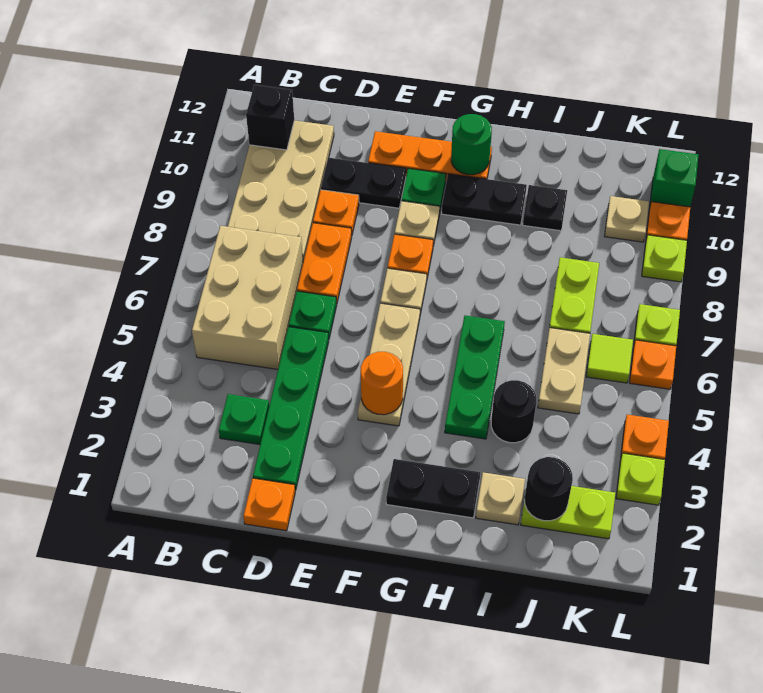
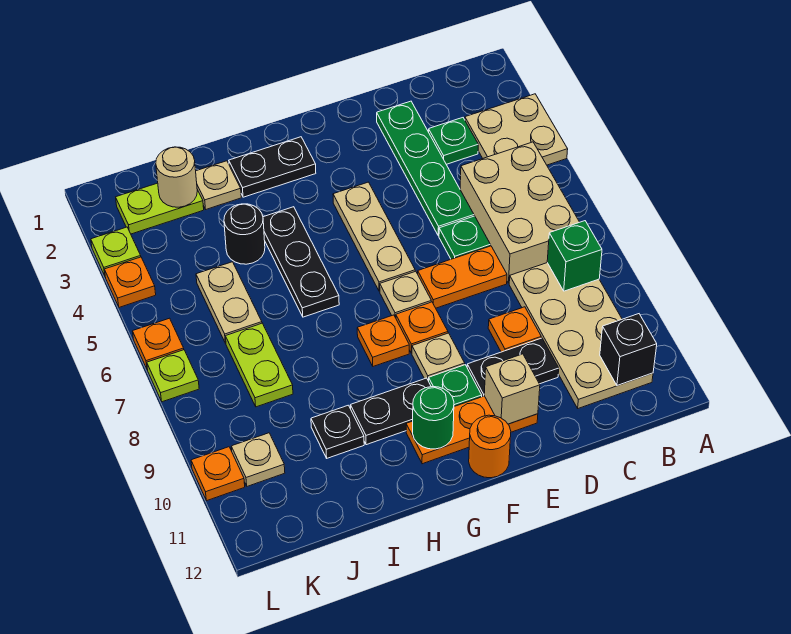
none -> tan 2x2 plate [465,94,568,165]
orange 1x1 plate [243,478,295,531] -> orange 1x1 plate moved to [357,315,409,366]
orange 1x2 plate [297,223,352,303] -> orange 1x2 plate turned to [418,246,507,308]
none -> tan 1x1 brick [484,354,540,424]
orange 1x1 round brick [361,352,403,415] -> orange 1x1 round brick moved to [469,415,511,478]
green 1x3 plate [445,316,505,439] -> black 1x3 plate [263,207,339,317]
black 1x1 round brick [524,457,573,521] -> tan 1x1 round brick [156,147,197,207]
lime 1x1 tile [586,334,633,383] -> none
lime 1x1 plate [642,235,687,282] -> none
green 1x1 brick [650,149,698,207] -> green 1x1 brick moved to [547,221,602,291]

